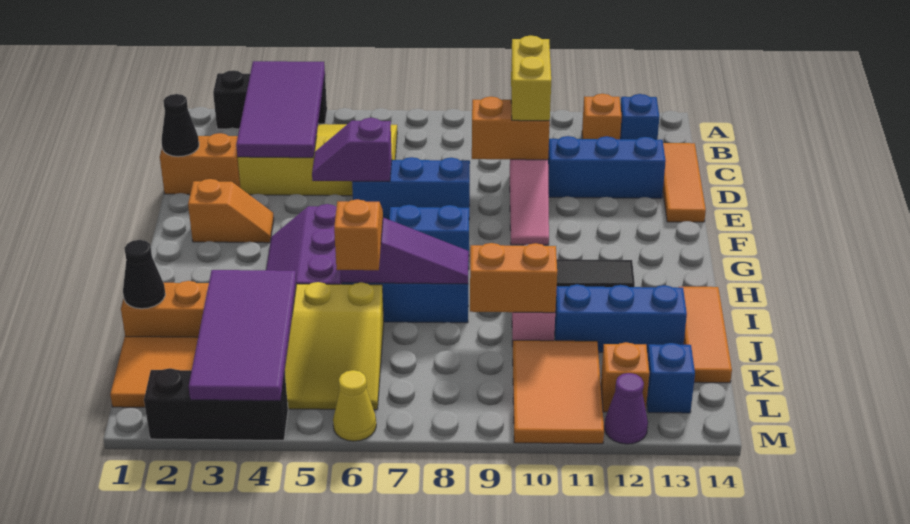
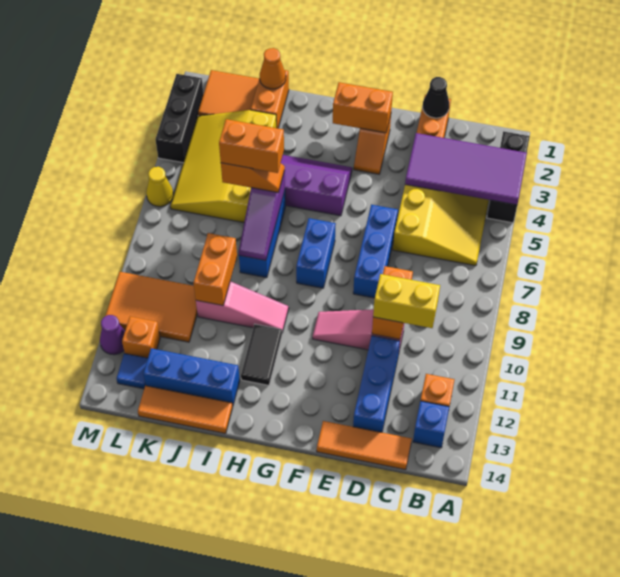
purple 1x2 slope [312,118,392,182] -> none
none -> orange 1x2 brick [333,82,393,133]
none -> orange 1x2 brick [219,119,284,173]
black 1x1 cone [123,240,165,309] -> orange 1x1 cone [259,48,286,89]
purple 2x4 tile [189,270,297,401] -> none
blue 1x3 brick [555,284,687,353] -> blue 1x3 brick turned to [143,348,240,406]
blue 1x1 brick [647,343,695,413] -> blue 1x1 tile [117,353,148,389]

